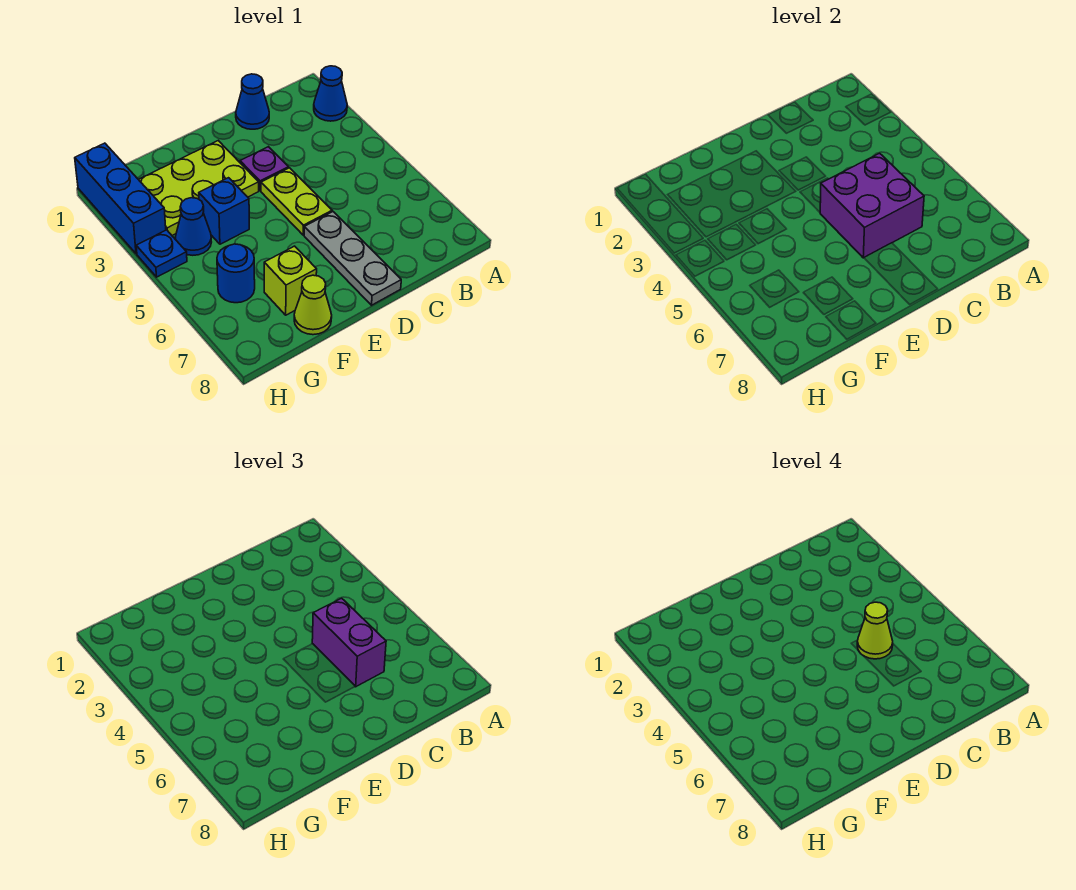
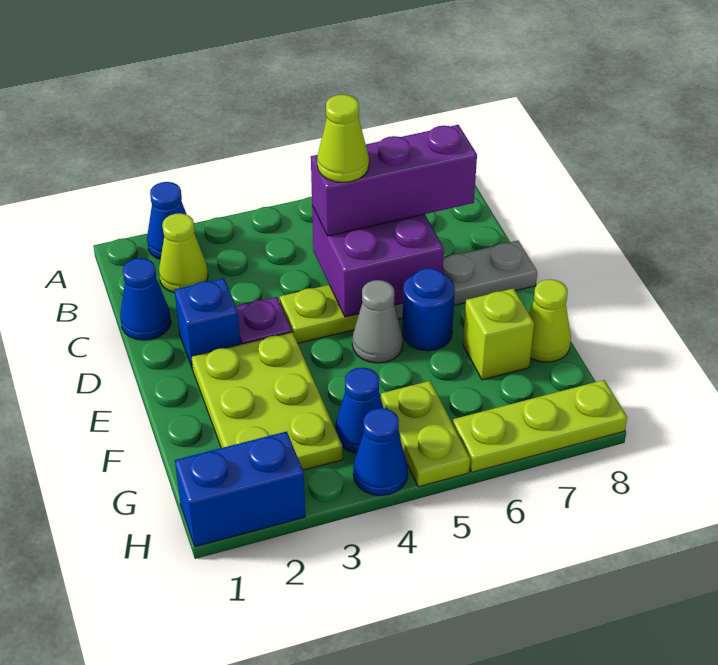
none -> lime 1x1 cone [159,213,208,293]
purple 1x2 brick [312,598,386,687] -> purple 1x3 brick [311,125,477,236]
none -> grey 1x1 cone [352,280,403,363]
blue 1x1 brick [199,178,249,244] -> blue 1x1 brick moved to [174,278,240,369]
none -> lime 1x2 plate [381,381,470,487]
blue 1x1 round brick [217,244,255,303] -> blue 1x1 round brick moved to [402,268,455,351]
blue 1x3 brick [75,143,166,254] -> blue 1x2 brick [175,431,305,547]
blue 1x1 plate [136,230,187,277] -> blue 1x1 cone [353,408,408,496]
none -> lime 1x3 plate [453,380,627,472]

